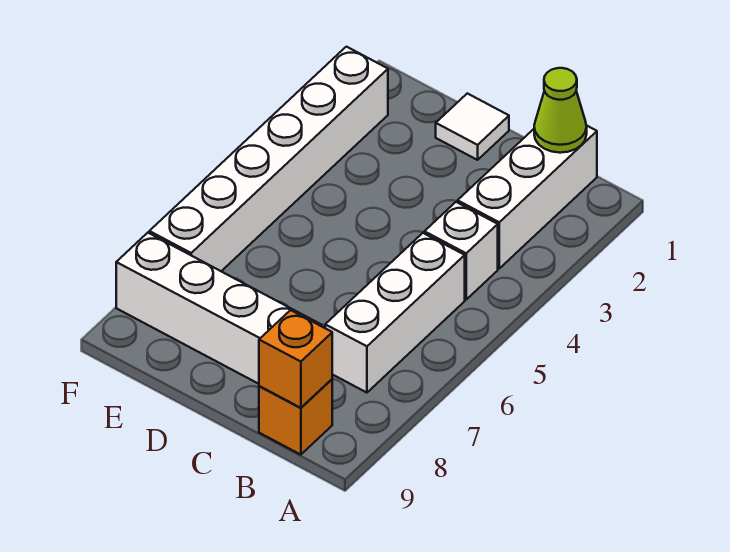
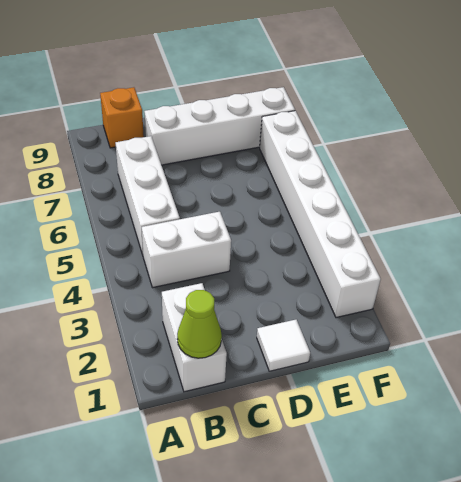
white 1x3 brick [458,125,597,268] -> white 1x2 brick [162,283,227,392]
white 1x1 brick [424,202,498,299] -> white 1x2 brick [142,212,231,287]
orange 1x1 brick [259,310,332,408] -> none

